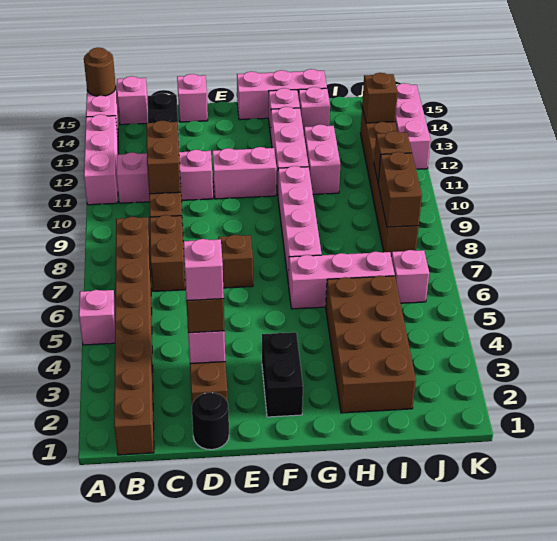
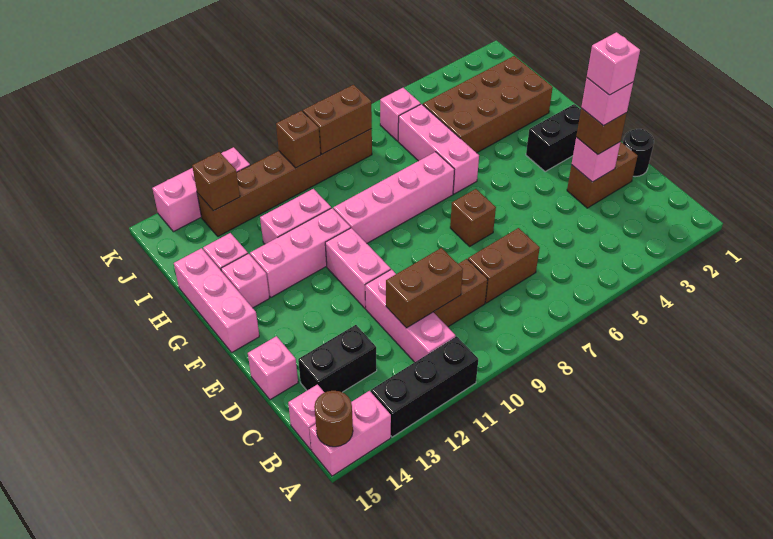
pink 1x1 brick [79,290,115,345] -> pink 1x1 brick moved to [587,32,640,95]
pink 1x3 brick [84,114,118,205] -> black 1x3 brick [371,336,478,437]
brown 1x8 brick [114,217,154,455] -> none

